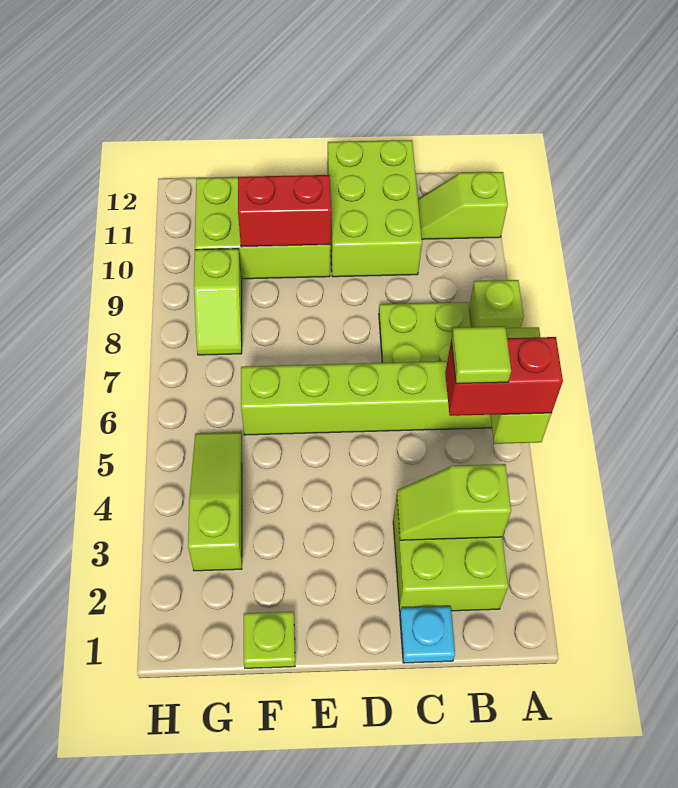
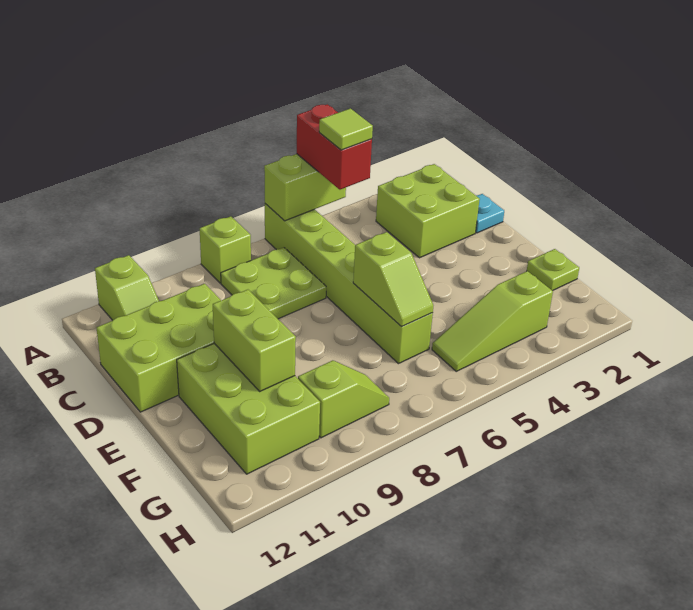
lime 1x2 slope [397,464,511,540] -> lime 1x2 slope moved to [353,232,433,326]
red 1x2 brick [238,175,331,247] -> lime 1x2 brick [213,290,296,391]

